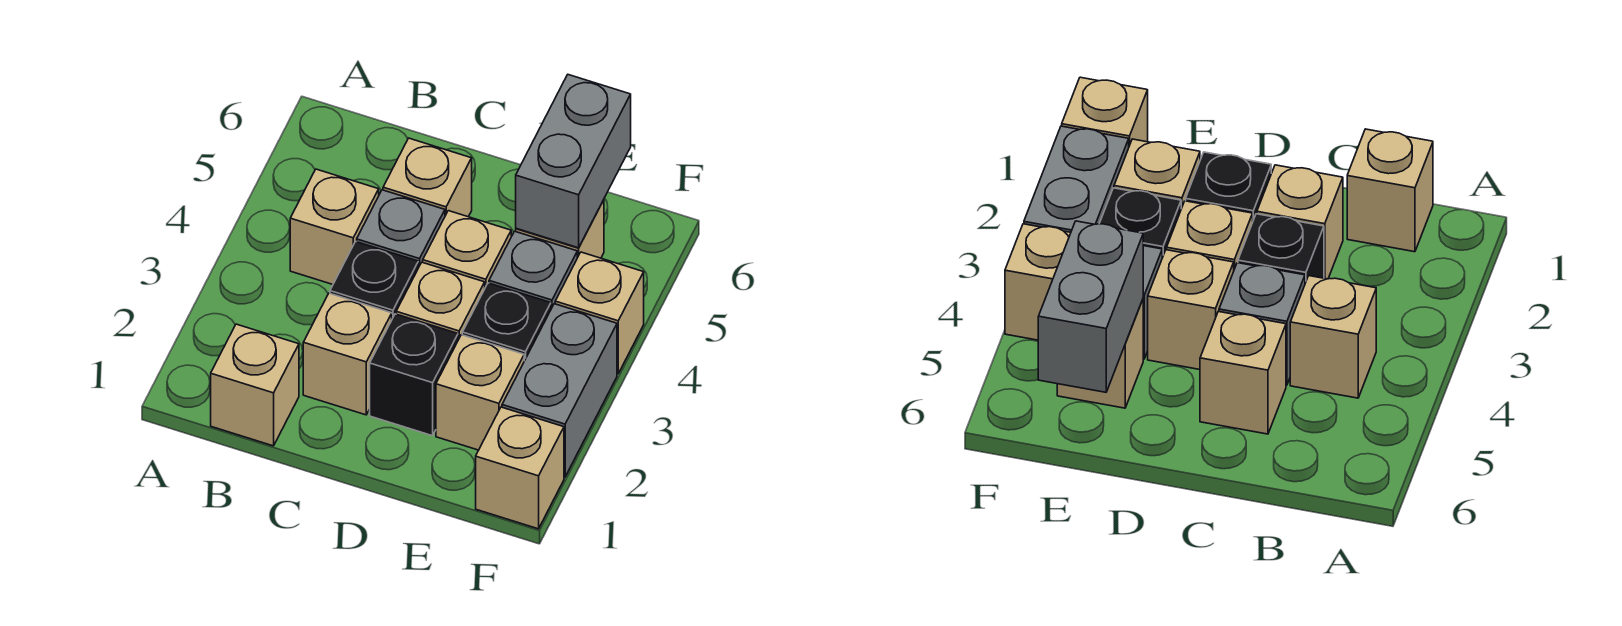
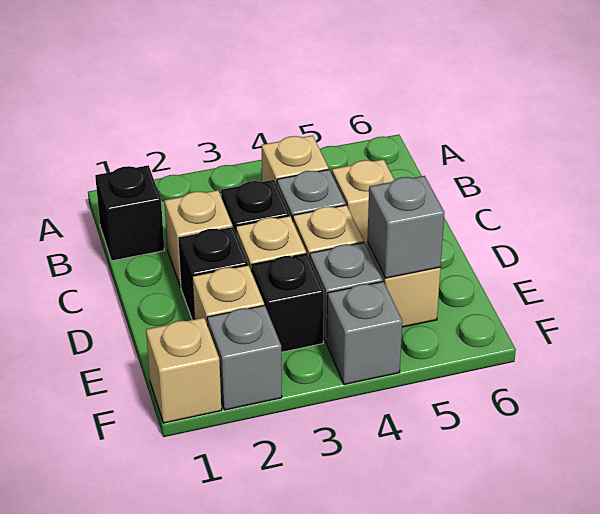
tan 1x1 brick [211,324,299,446] -> black 1x1 brick [95,165,164,261]
grey 1x2 brick [516,75,631,248] -> grey 1x1 brick [367,176,444,278]
grey 1x2 brick [502,304,617,477] -> grey 1x1 brick [207,305,282,410]
tan 1x1 brick [555,252,644,374] -> grey 1x1 brick [327,282,402,385]

